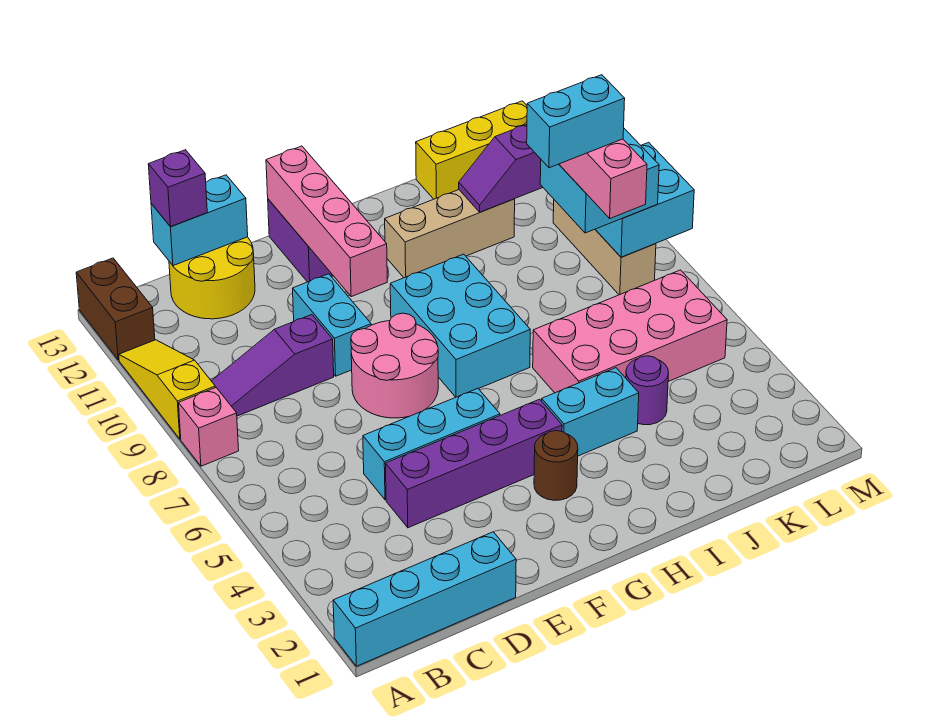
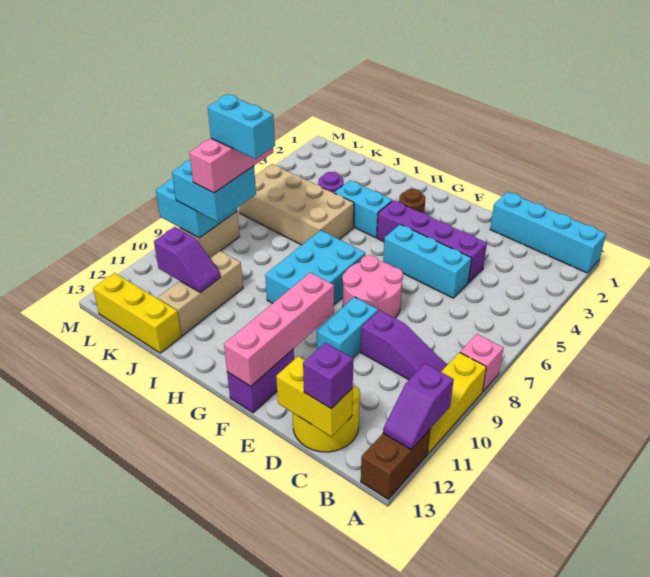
none -> purple 1x2 slope [383,364,454,450]
cyan 1x2 brick [151,175,248,266] -> yellow 1x2 brick [276,356,353,436]
tan 1x3 brick [385,190,515,278] -> tan 1x3 brick turned to [158,251,243,336]
pink 2x4 brick [533,270,727,393] -> tan 2x4 brick [239,164,354,245]

